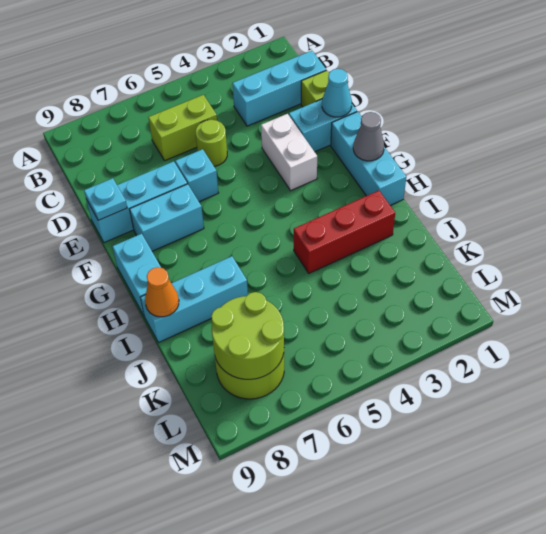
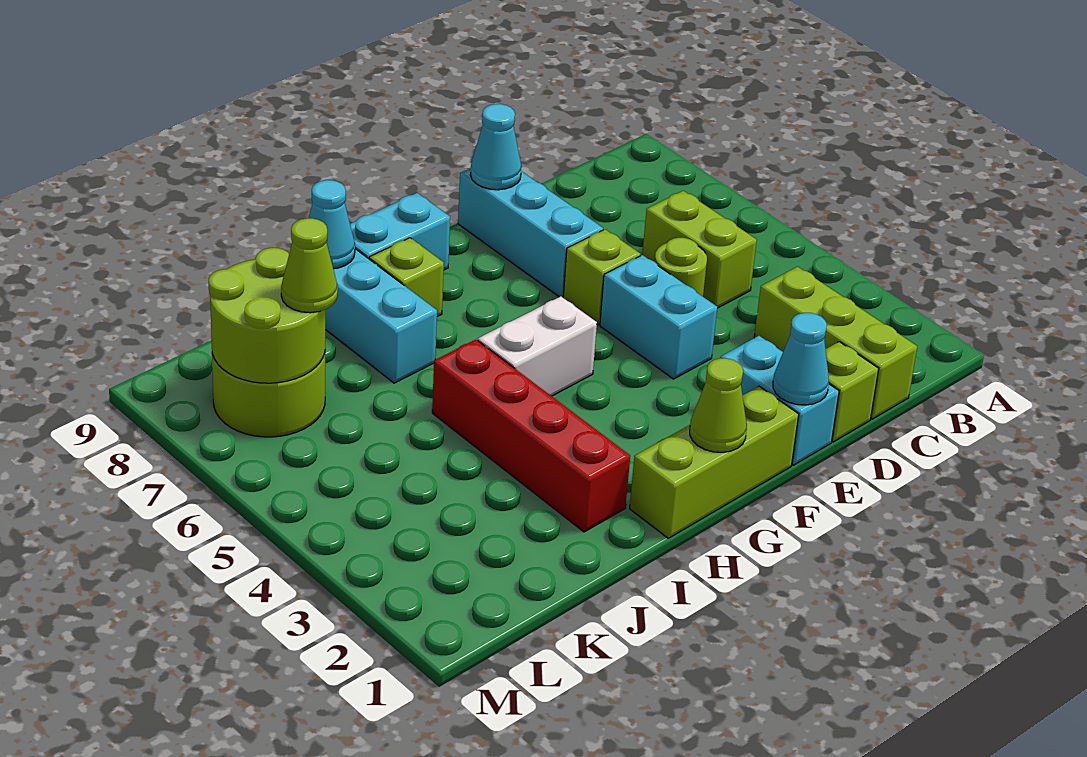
cyan 1x3 brick [233,51,326,126] -> lime 1x3 brick [754,267,917,419]
white 1x2 brick [261,114,317,190] -> white 1x2 brick moved to [478,296,597,396]
cyan 1x1 brick [175,149,218,202] -> lime 1x1 brick [563,229,640,325]
cyan 1x1 plate [84,178,127,220] -> cyan 1x1 cone [470,104,521,190]
cyan 1x3 brick [331,112,406,205] -> lime 1x3 brick [630,386,799,538]
cyan 1x2 brick [130,184,204,251] -> cyan 1x2 brick moved to [600,255,717,379]
grey 1x1 cone [353,112,384,161] -> lime 1x1 cone [690,358,747,452]
none -> lime 1x1 brick [369,238,444,317]
red 1x3 brick [294,191,395,273] -> red 1x4 brick [432,339,630,532]
orange 1x1 cone [145,267,179,317] -> cyan 1x1 cone [309,180,355,269]
none -> lime 1x1 cone [281,218,338,313]

